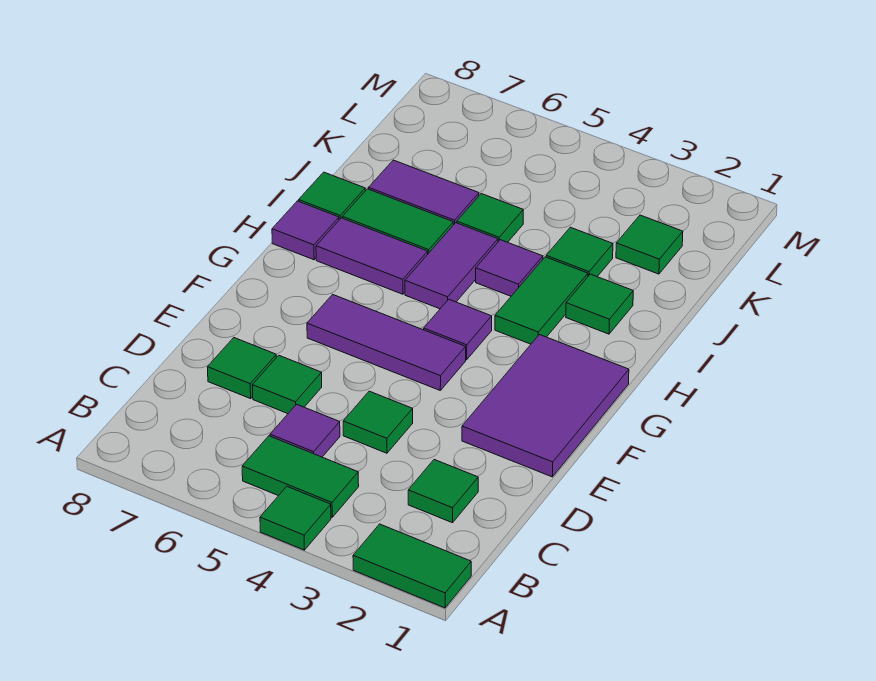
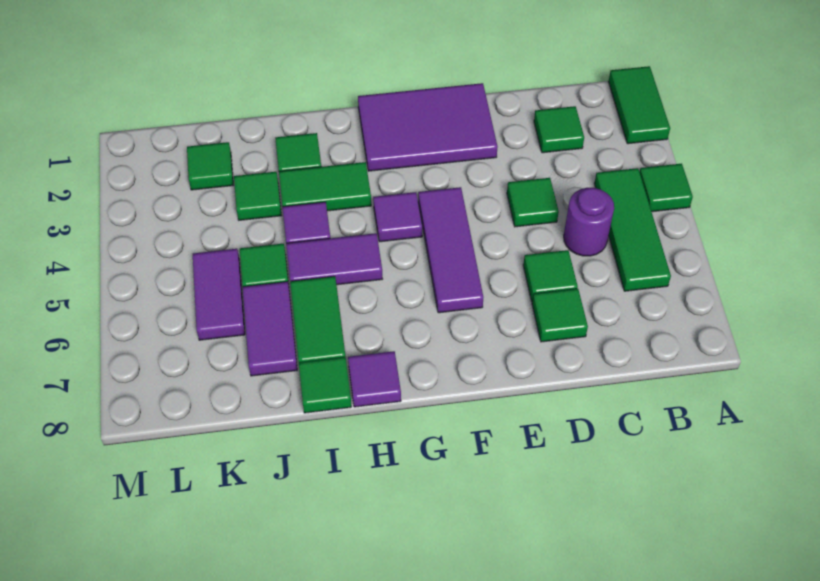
green 1x2 tile [242,436,359,517] -> green 1x3 tile [594,168,671,291]
purple 1x1 tile [270,404,340,457] -> purple 1x1 round brick [564,188,614,256]
purple 1x2 tile [316,218,428,294] -> purple 1x2 tile moved to [193,249,245,340]

